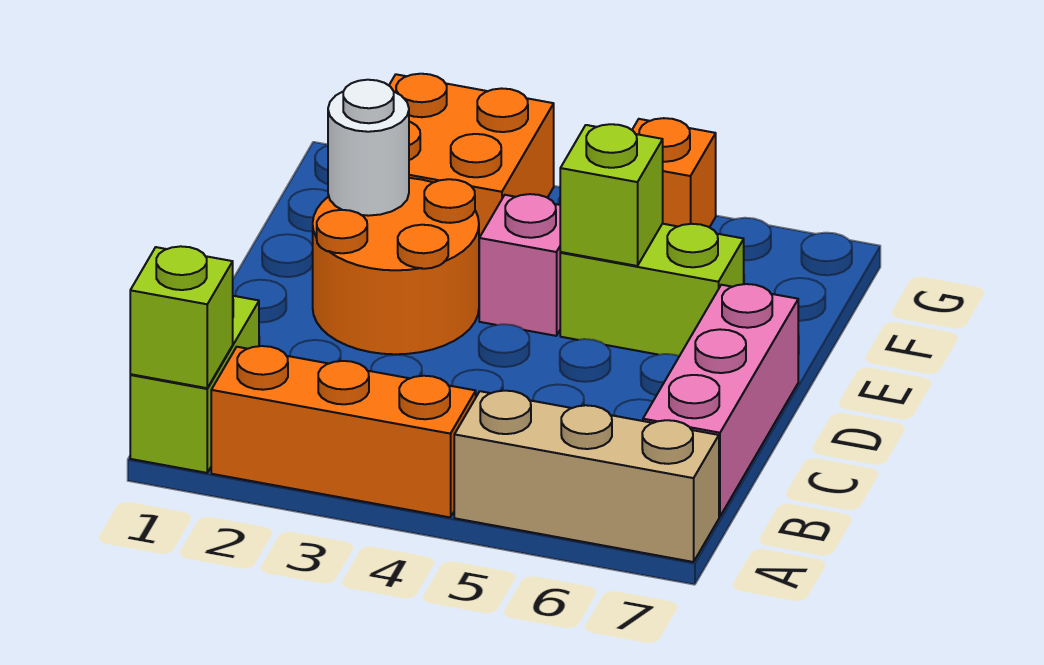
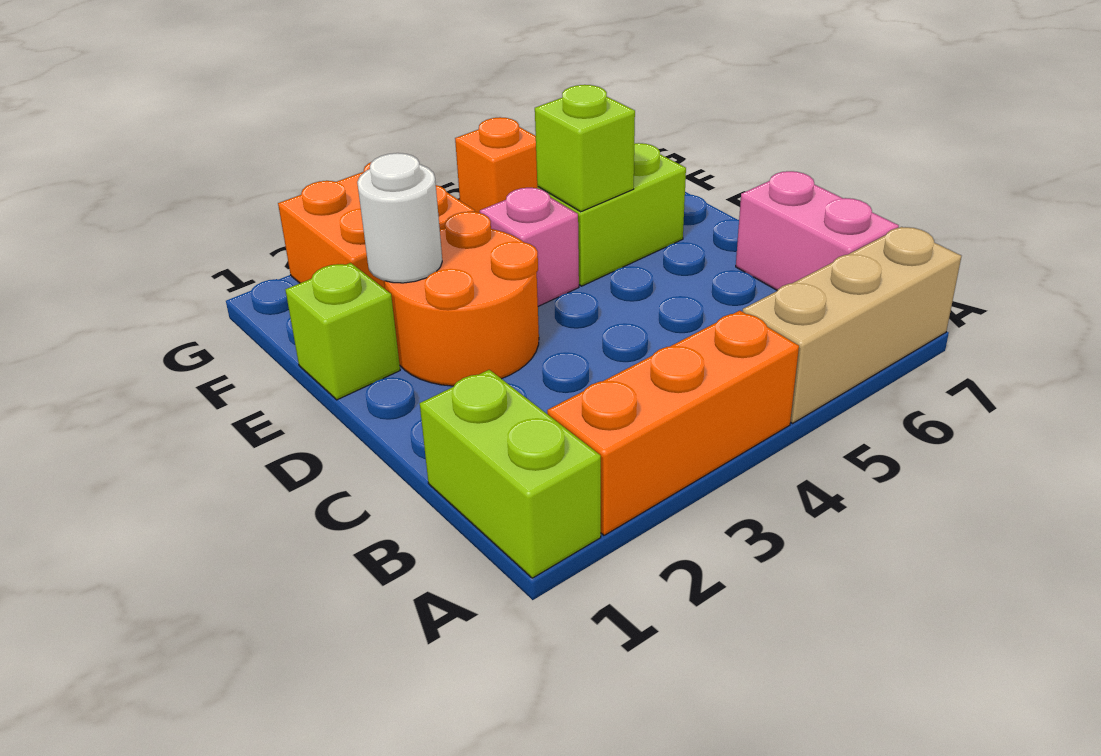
lime 1x1 brick [130,246,233,388] -> lime 1x1 brick moved to [286,263,400,400]
pink 1x3 brick [643,284,798,517] -> pink 1x2 brick [736,171,899,290]

